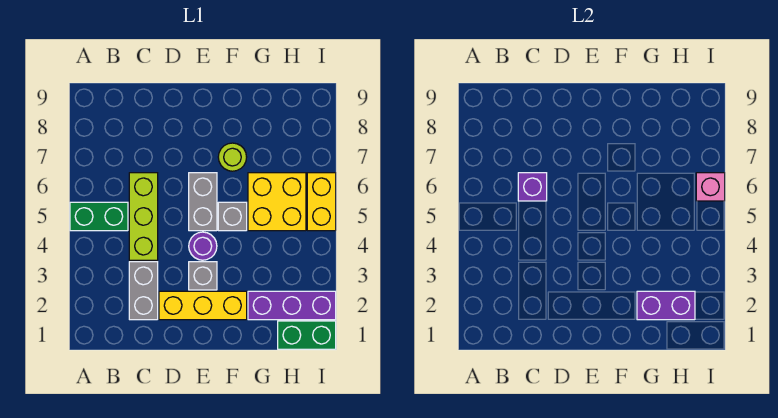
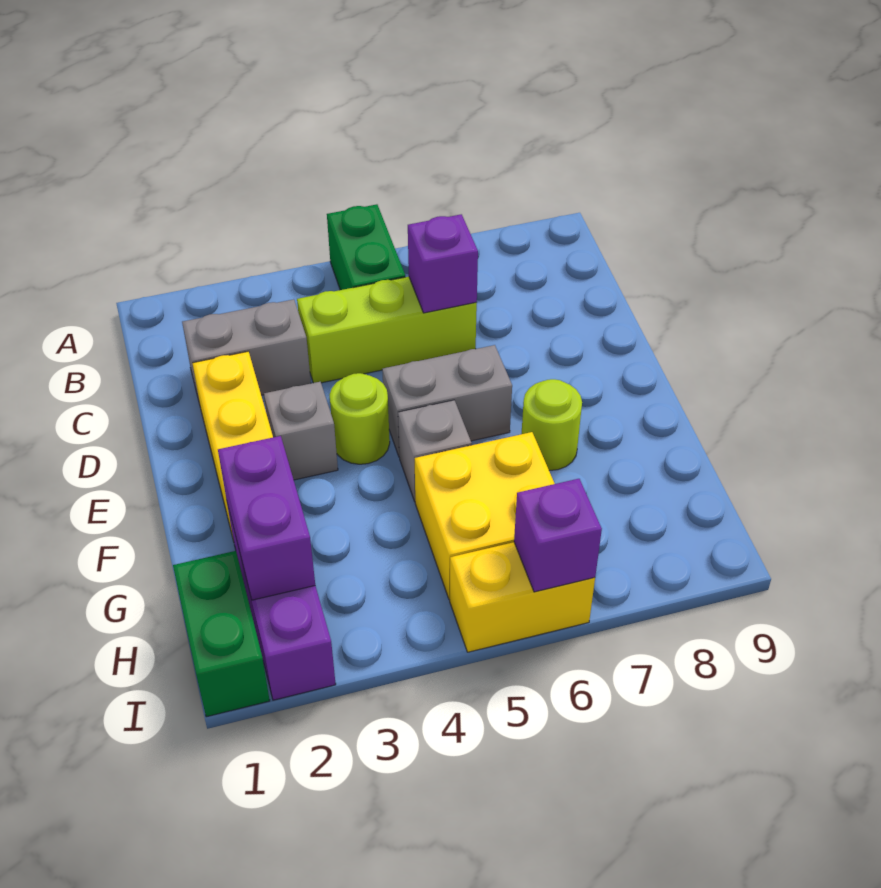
purple 1x1 round brick [189,232,217,260] -> lime 1x1 round brick [329,373,390,464]
pink 1x1 brick [696,173,725,201] -> purple 1x1 brick [514,479,602,592]

